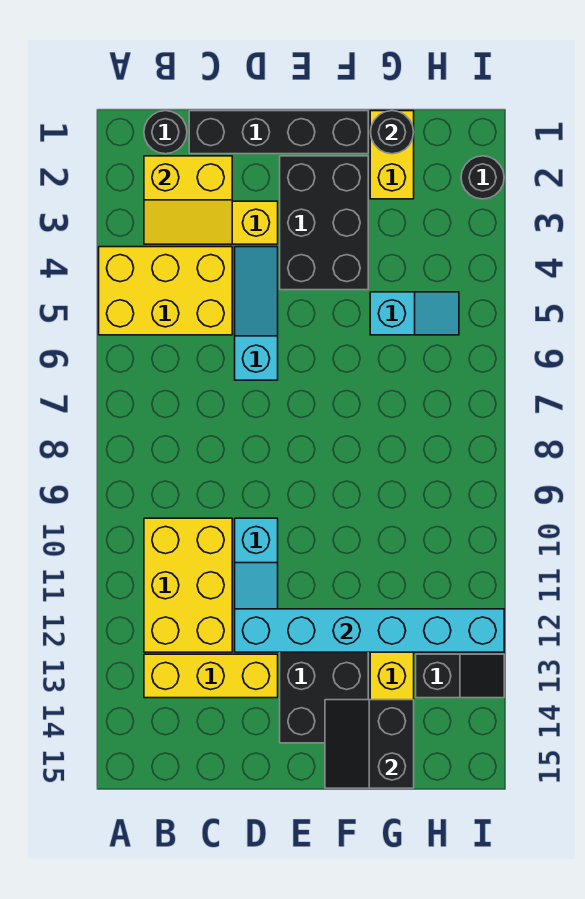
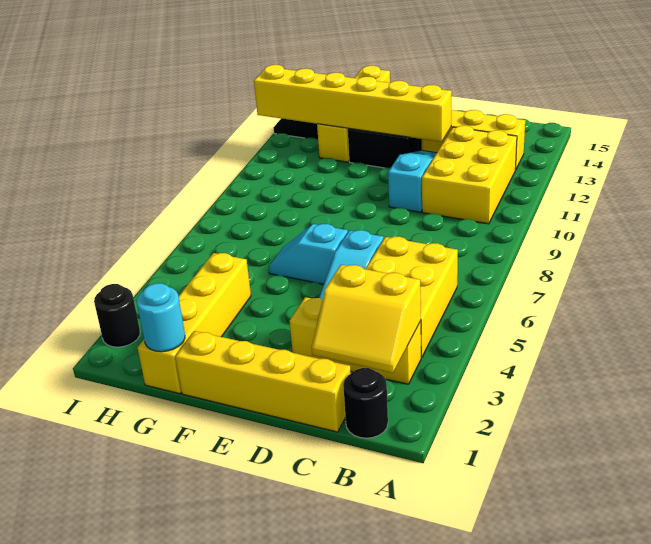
yellow 2x3 brick [99,247,232,335] -> yellow 2x3 brick turned to [366,237,458,358]
yellow 2x2 slope [144,156,232,244] -> yellow 2x2 slope turned to [312,265,421,373]
black 1x4 brick [189,111,368,154] -> yellow 1x4 brick [175,331,351,432]
cyan 1x6 brick [235,609,504,652] -> yellow 1x6 brick [254,65,452,142]
black 2x3 brick [280,156,368,290] -> none
black 2x2 slope [325,700,414,788] -> none
yellow 1x2 brick [370,111,414,199] -> yellow 1x4 brick [137,253,251,394]
black 1x1 round brick [370,111,414,154] -> cyan 1x1 round brick [137,283,185,352]
cyan 1x2 slope [370,292,459,335] -> cyan 1x2 slope moved to [269,224,348,284]

